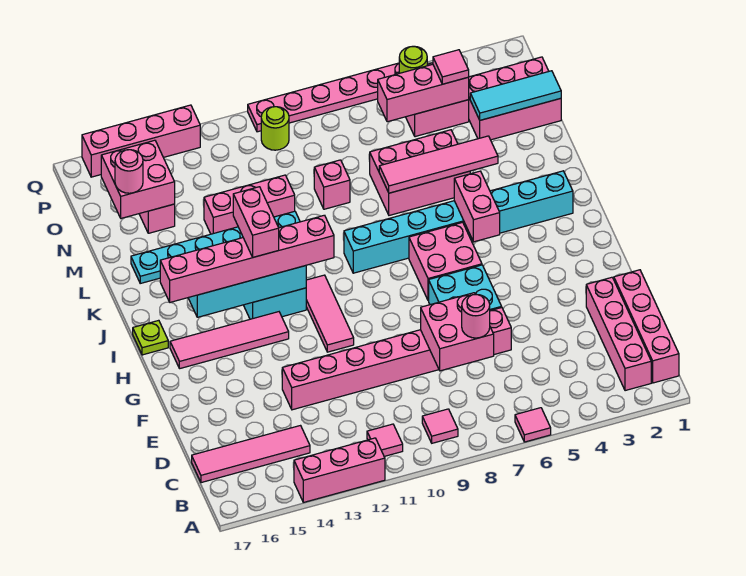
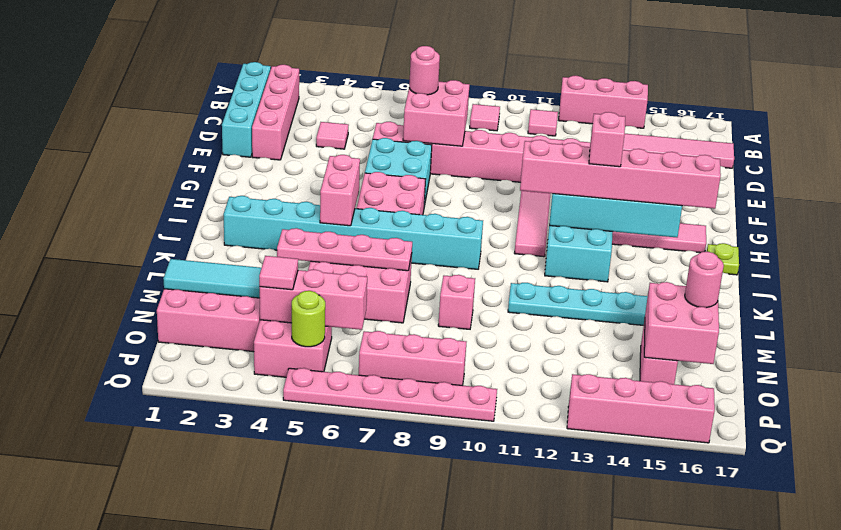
pink 1x1 tile [515,408,551,442] -> pink 1x1 tile moved to [316,122,348,149]
pink 1x4 brick [614,270,679,383] -> cyan 1x4 brick [222,62,271,157]
pink 1x2 brick [233,187,279,257] -> pink 1x1 brick [589,112,625,167]
pink 1x4 tile [379,136,498,193] -> pink 1x4 plate [277,228,412,271]
pink 1x3 brick [204,175,295,234] -> pink 1x3 brick moved to [359,331,466,385]
lime 1x1 round brick [261,107,289,150] -> none

